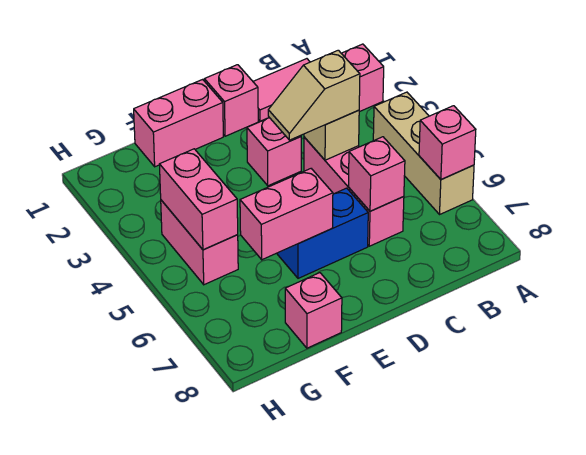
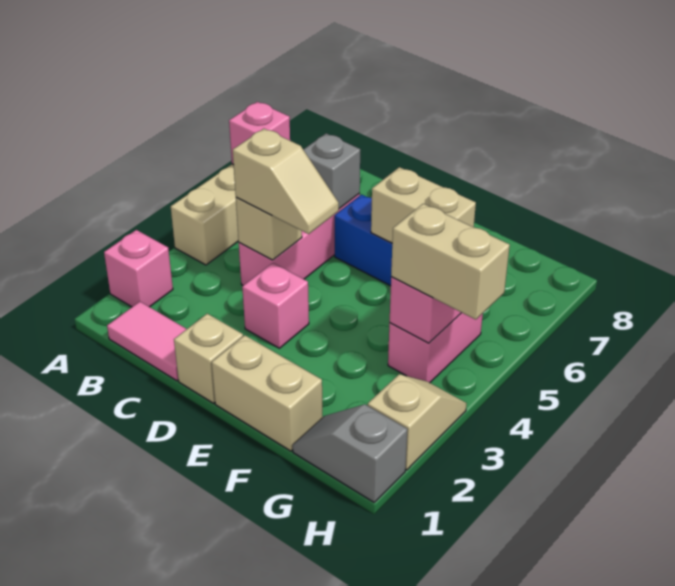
pink 1x1 brick [348,137,405,211] -> grey 1x1 brick [303,133,360,209]
pink 1x1 brick [204,65,258,136] -> tan 1x1 brick [174,314,243,403]
pink 1x2 brick [134,79,223,167] -> tan 1x2 brick [212,335,323,451]
pink 1x2 brick [240,169,333,260] -> tan 1x2 brick [371,167,476,243]
pink 1x1 brick [285,273,342,348] -> none
none -> grey 1x2 slope [293,404,408,502]
none -> tan 1x2 brick [391,204,510,320]
none -> tan 1x2 slope [368,374,467,470]

